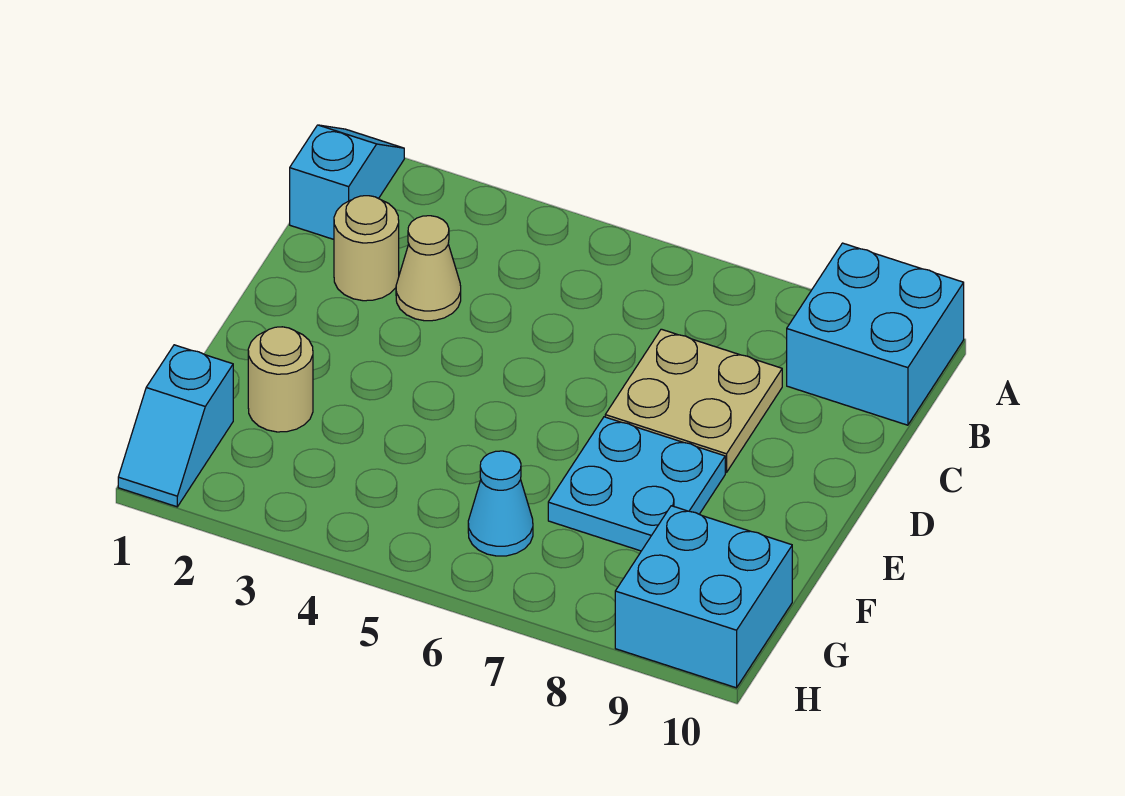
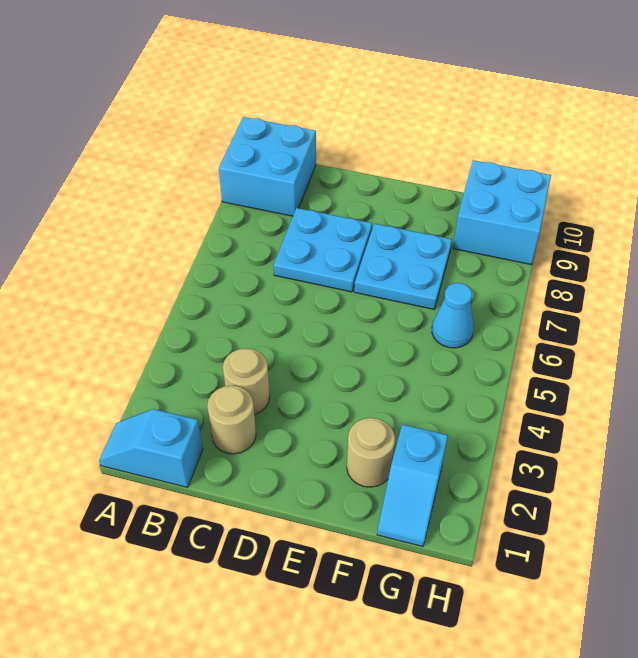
tan 1x1 cone [396,216,461,321] -> tan 1x1 round brick [223,348,270,414]
tan 2x2 plate [605,329,782,473] -> cyan 2x2 plate [274,208,372,292]
cyan 1x2 slope [118,345,233,507] -> cyan 1x2 slope turned to [377,424,448,546]

